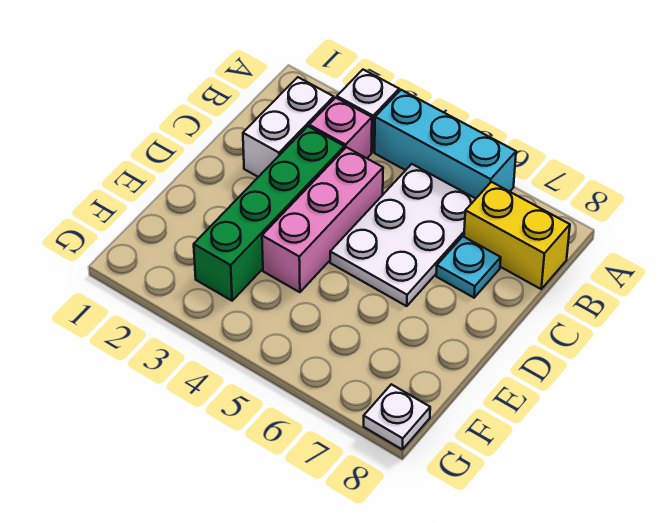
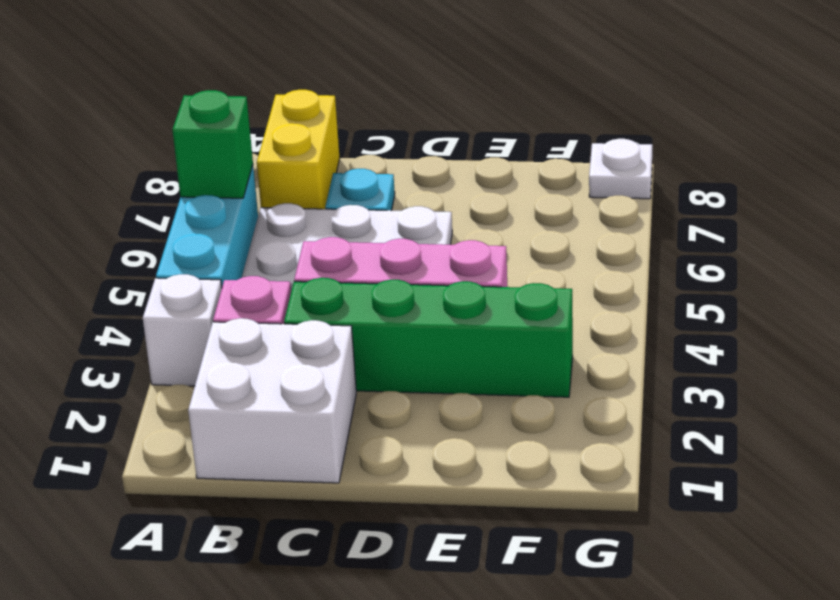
none -> green 1x1 brick [172,90,253,198]
white 1x2 brick [243,77,334,177] -> white 2x2 brick [188,318,356,483]

